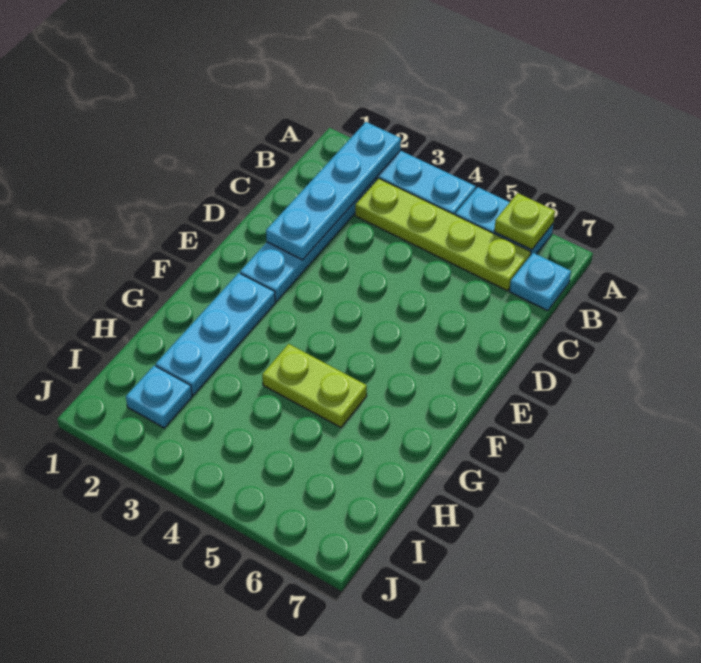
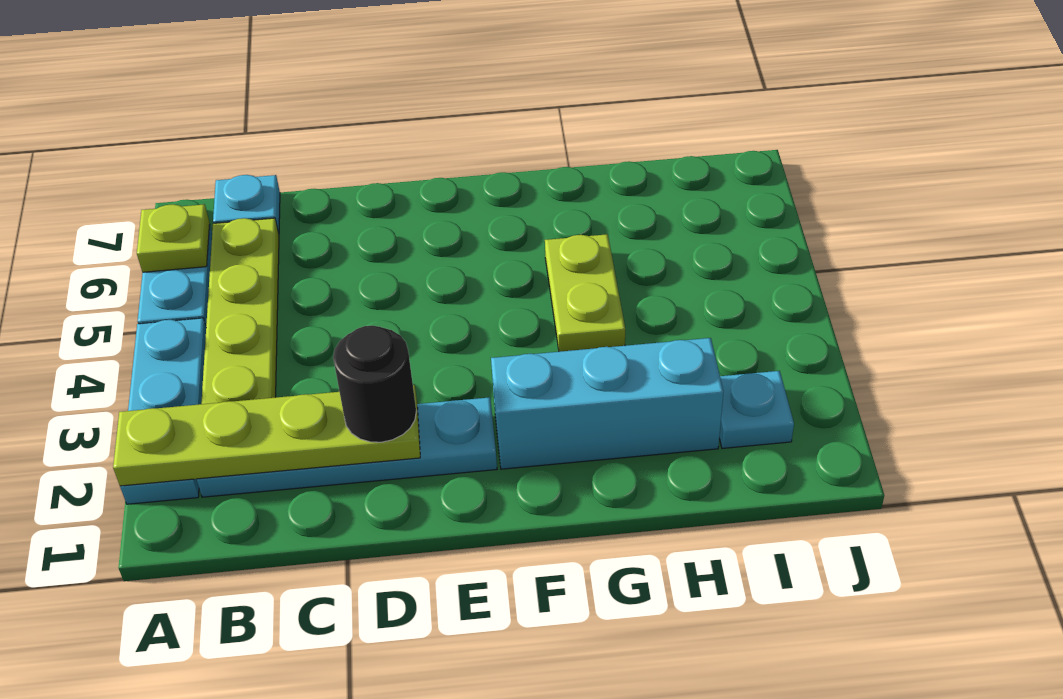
cyan 1x4 plate [266,122,401,260] -> lime 1x4 plate [113,385,420,486]
none -> black 1x1 round brick [333,326,416,442]
cyan 1x3 plate [156,273,275,395] -> cyan 1x3 brick [491,338,724,469]

